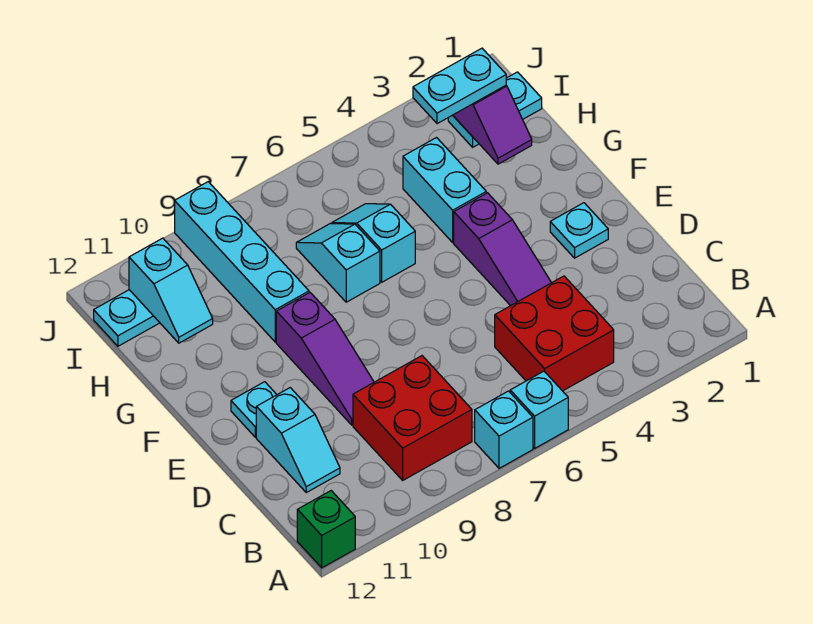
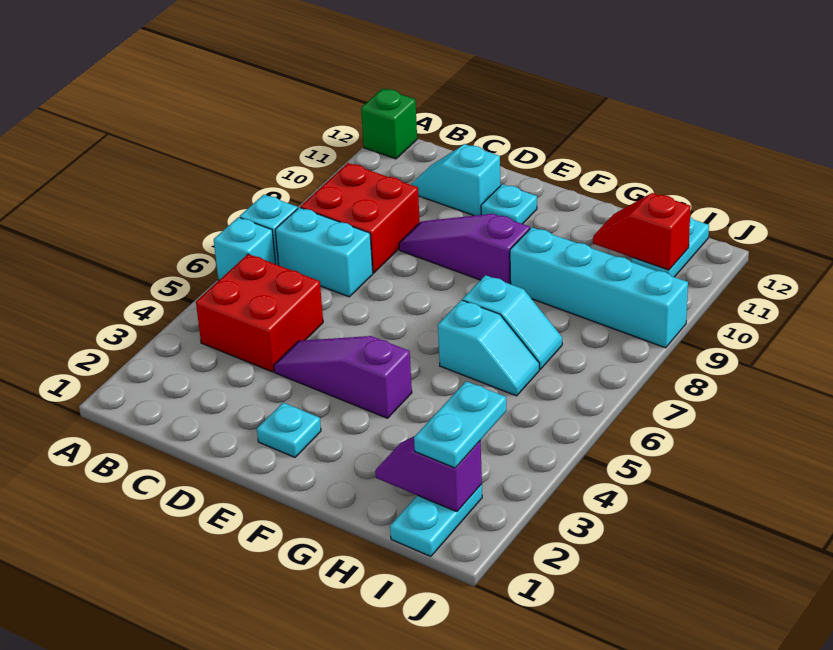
cyan 1x2 brick [403,138,486,242] -> cyan 1x2 brick moved to [275,207,373,297]
cyan 1x2 slope [129,238,213,343] -> red 1x2 slope [593,193,691,270]

